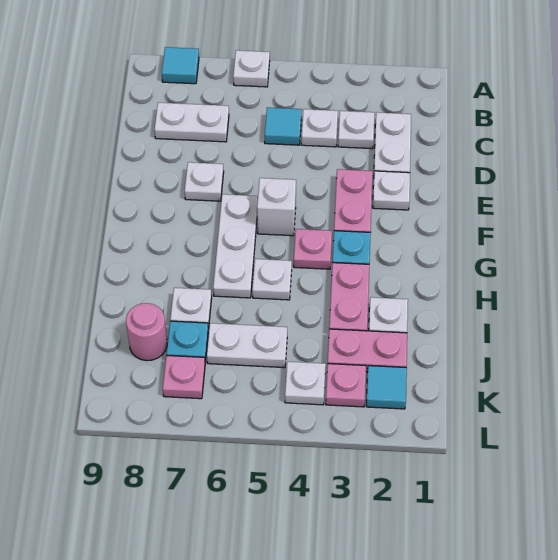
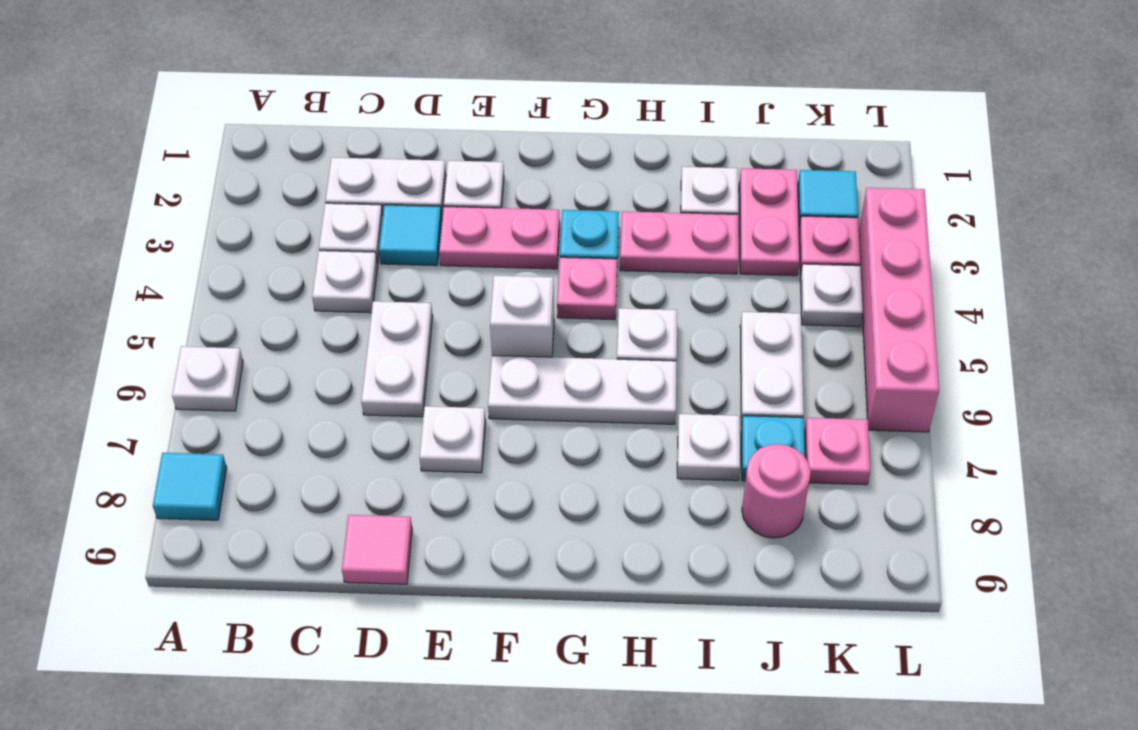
cyan 1x1 tile [265,107,302,145] -> cyan 1x1 tile moved to [379,205,442,266]
white 1x2 plate [154,103,229,142] -> white 1x2 plate moved to [361,301,433,417]
none -> pink 1x1 tile [342,515,412,584]
none -> pink 1x4 brick [859,188,939,432]

